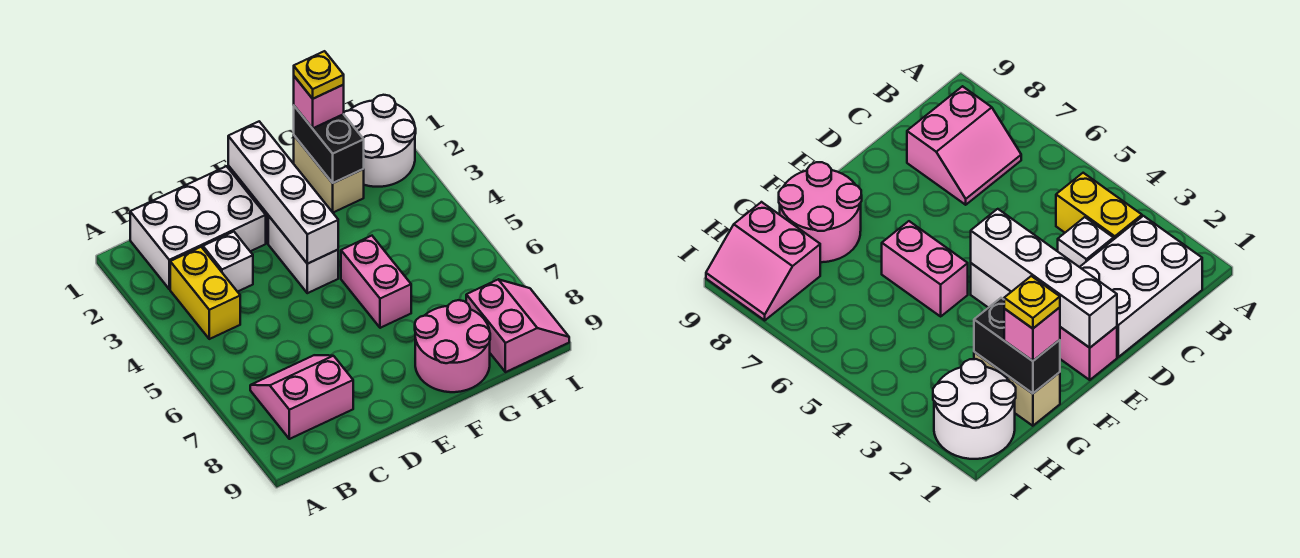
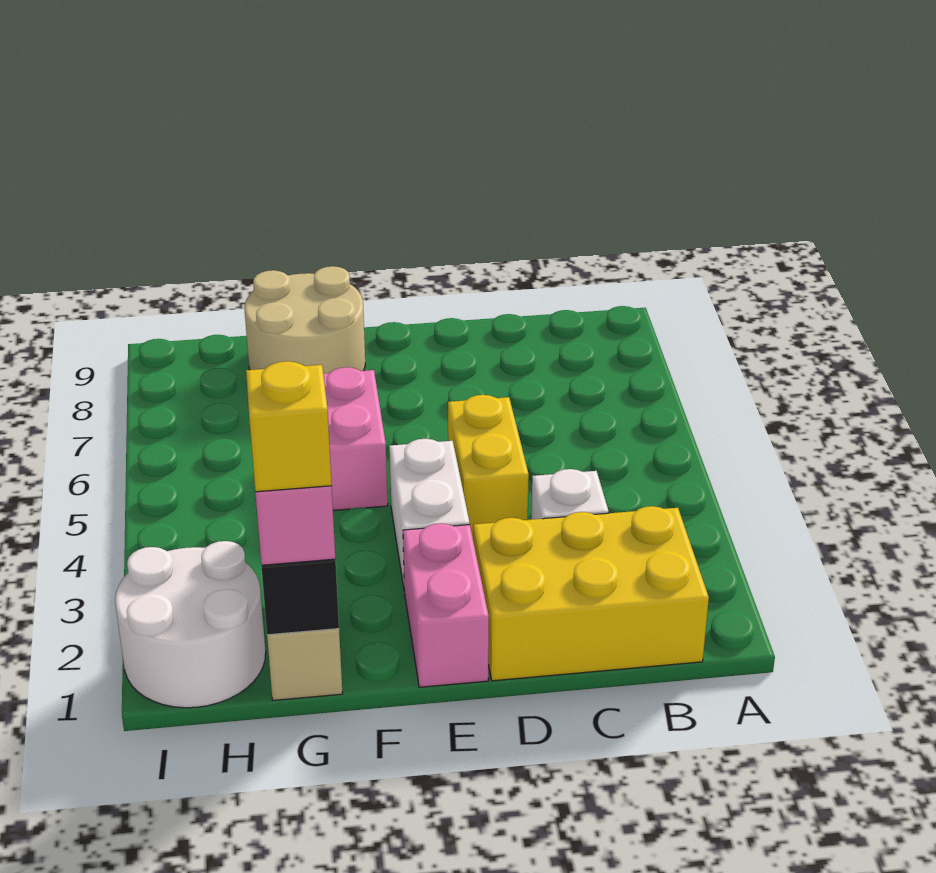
white 2x3 brick [130,166,266,289] -> yellow 2x3 brick [473,506,709,681]
yellow 1x2 brick [170,247,240,339] -> yellow 1x2 brick moved to [448,395,529,537]
pink 2x2 slope [250,355,353,439] -> none
white 1x4 brick [228,121,338,264] -> none
pink 2x2 round brick [415,300,490,392] -> tan 2x2 round brick [244,266,365,374]
yellow 1x1 plate [294,51,344,99] -> yellow 1x1 brick [246,361,332,492]
pink 2x2 slope [466,279,569,372] -> none

